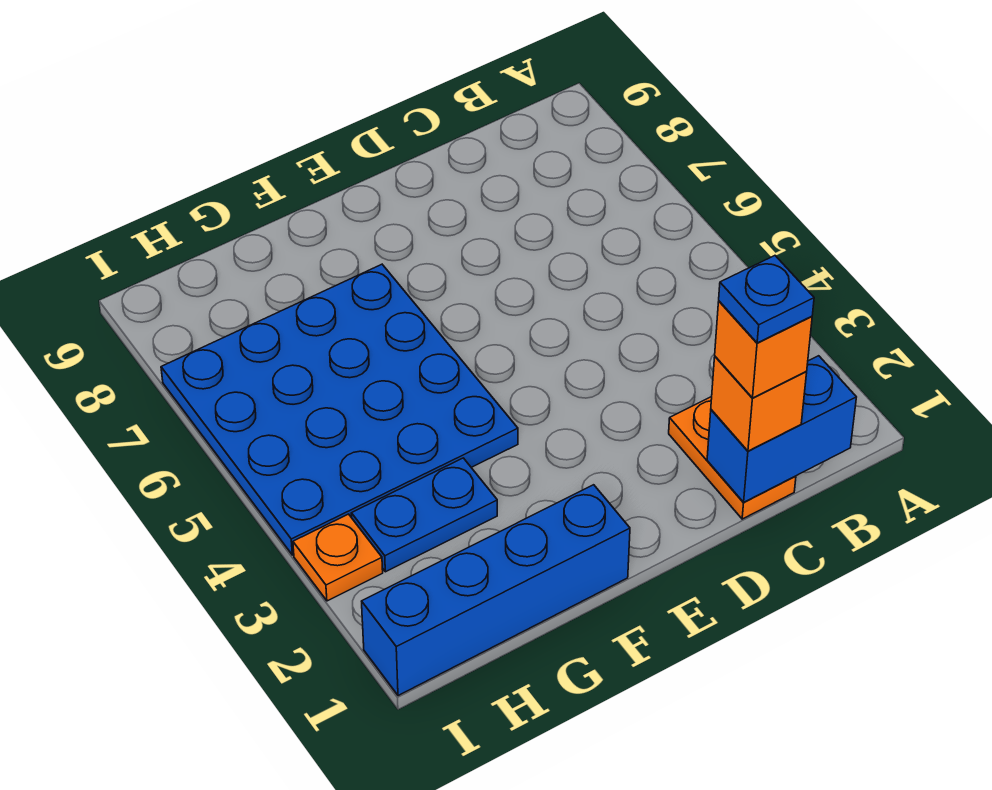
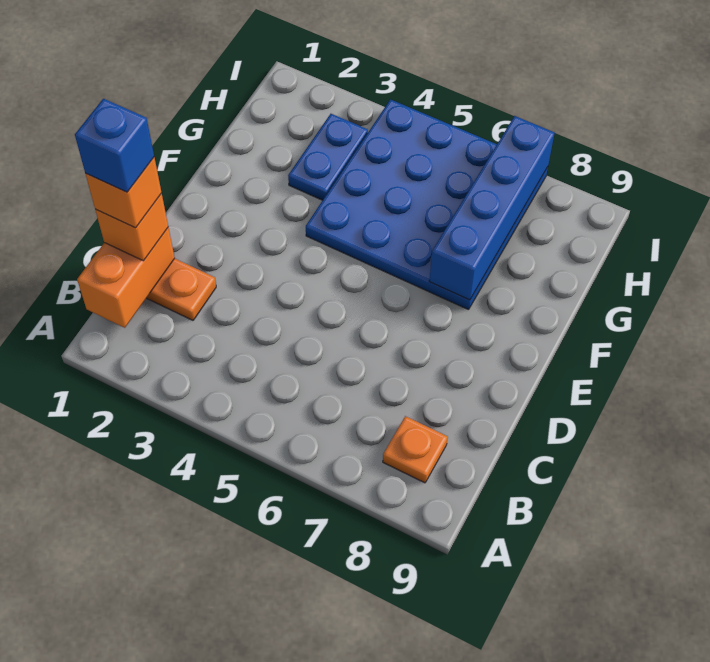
blue 1x2 brick [707,356,856,502] -> orange 1x2 brick [77,227,175,328]
blue 1x1 plate [719,256,814,343] -> blue 1x1 brick [75,99,154,192]
blue 1x4 brick [362,485,630,696] -> blue 1x4 brick moved to [429,116,554,300]
orange 1x1 plate [293,514,383,601] -> orange 1x1 plate moved to [383,416,448,483]

